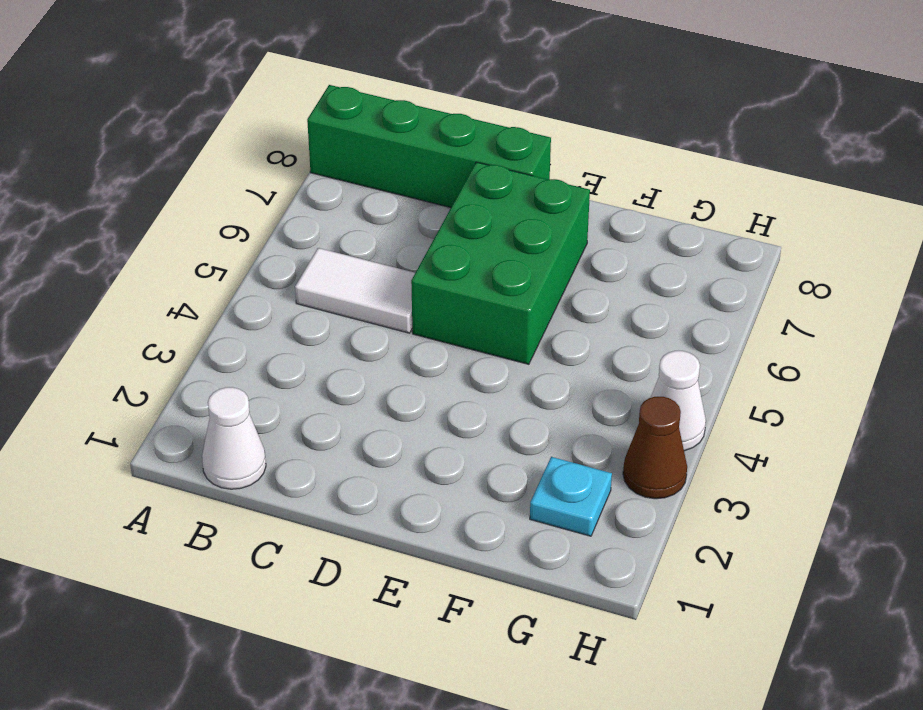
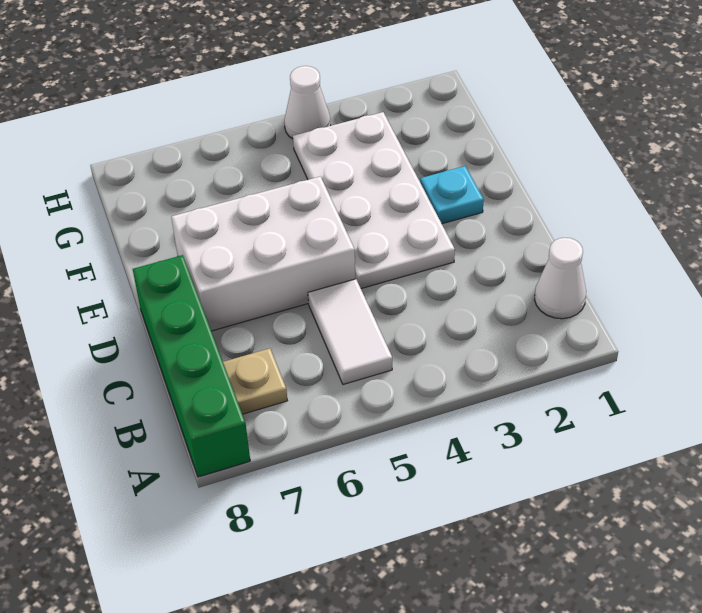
none -> tan 1x1 plate [223,348,287,414]
none -> white 2x4 plate [293,112,455,288]
green 2x3 brick [411,162,590,364] -> white 2x3 brick [171,176,355,331]
cyan 1x1 plate [530,457,612,536] -> cyan 1x1 plate moved to [420,166,484,224]
brown 1x1 cone [623,397,687,499] -> none

